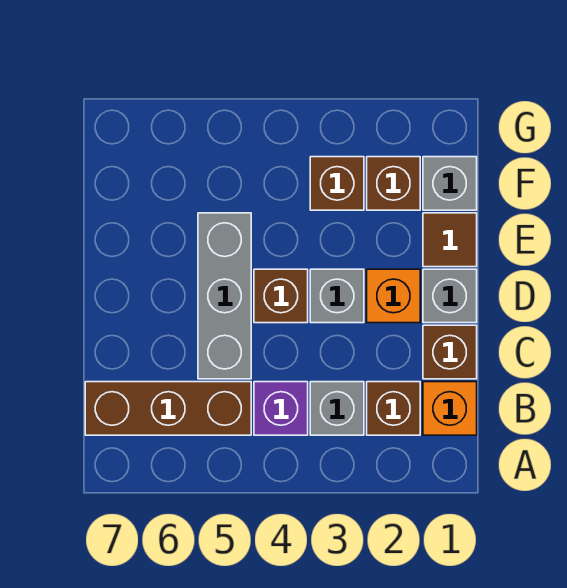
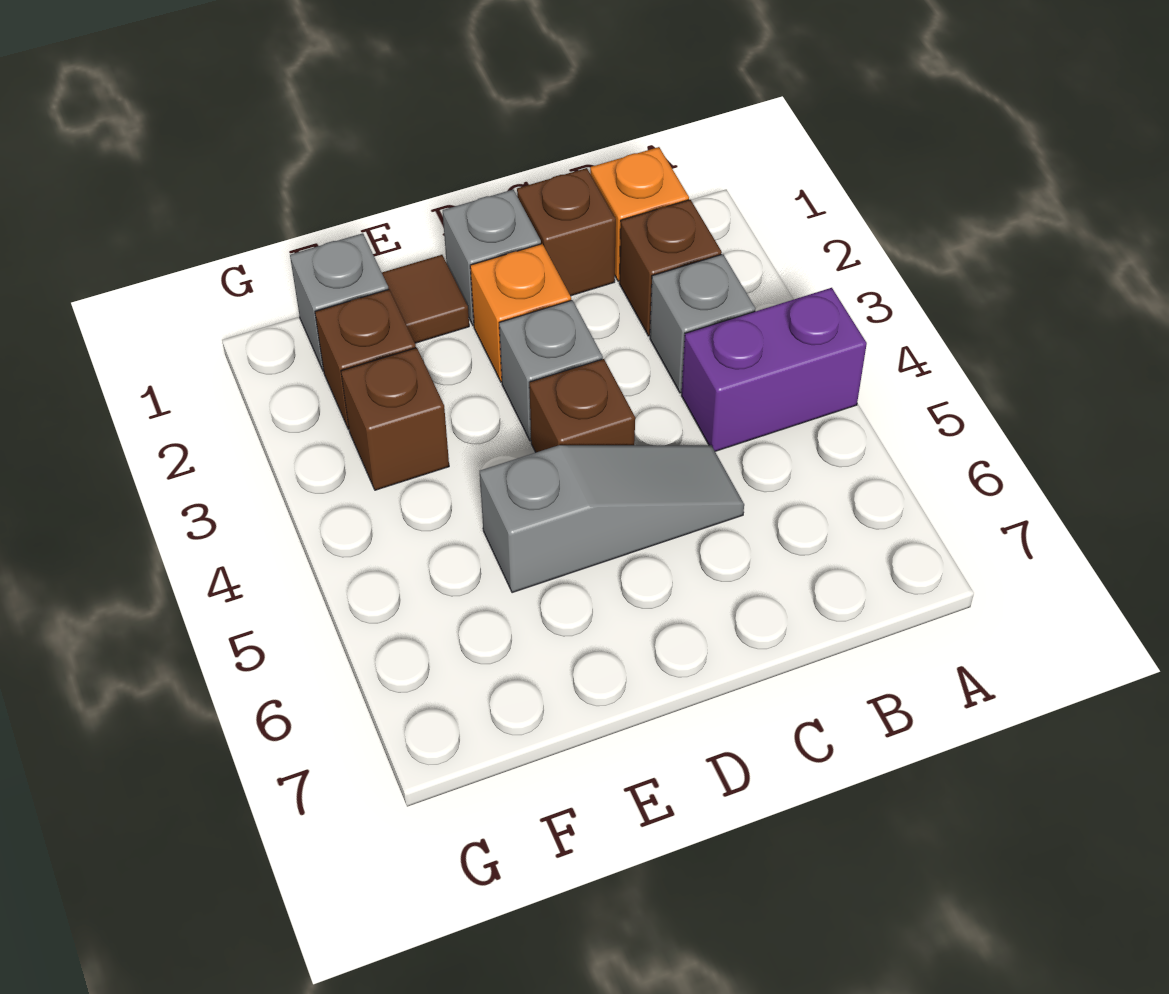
purple 1x1 brick [254,382,308,435] -> purple 1x2 brick [681,288,867,451]
brown 1x3 brick [85,382,251,435] -> none
grey 1x3 brick [198,213,251,379] -> grey 1x3 slope [480,445,744,593]

